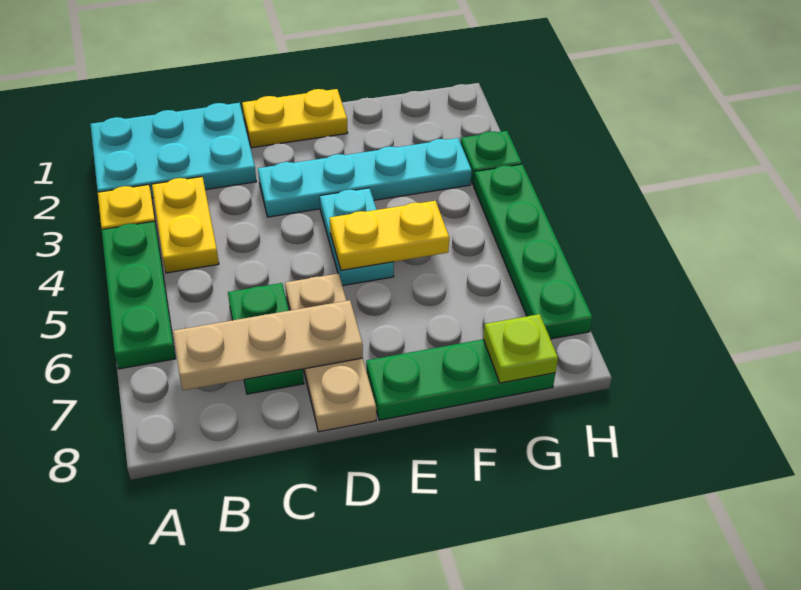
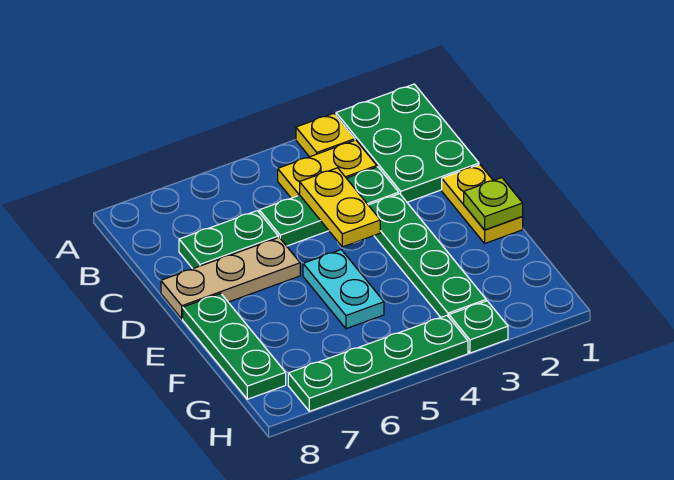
cyan 2x3 plate [90,103,256,198] -> green 2x3 plate [336,84,479,202]
green 1x3 plate [102,221,176,369] -> green 1x3 plate moved to [259,167,399,246]
tan 1x3 plate [173,300,363,390] -> none
cyan 1x4 plate [258,138,472,217] -> green 1x4 plate [369,194,486,317]
cyan 1x2 plate [320,188,394,286] -> cyan 1x2 plate turned to [303,250,384,329]
yellow 1x2 plate [330,201,449,270] -> yellow 1x2 plate moved to [300,168,380,247]
lime 1x1 plate [483,314,558,383] -> lime 1x1 plate moved to [464,178,523,230]

